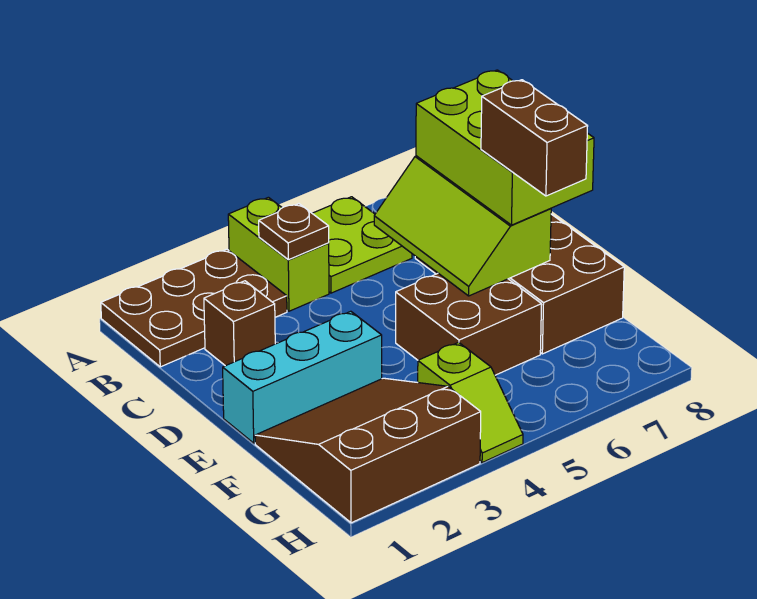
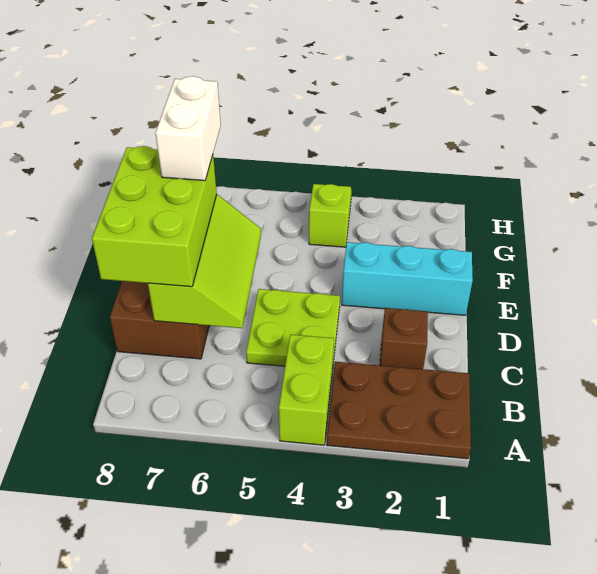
lime 2x2 plate [312,197,412,293] -> lime 2x2 plate moved to [246,289,340,366]
brown 1x1 plate [259,204,329,260] -> none
brown 2x2 brick [396,273,542,375] -> none
brown 1x2 brick [481,80,588,196] -> white 1x2 brick [156,76,221,181]
brown 3x3 slope [255,378,481,523] -> none

